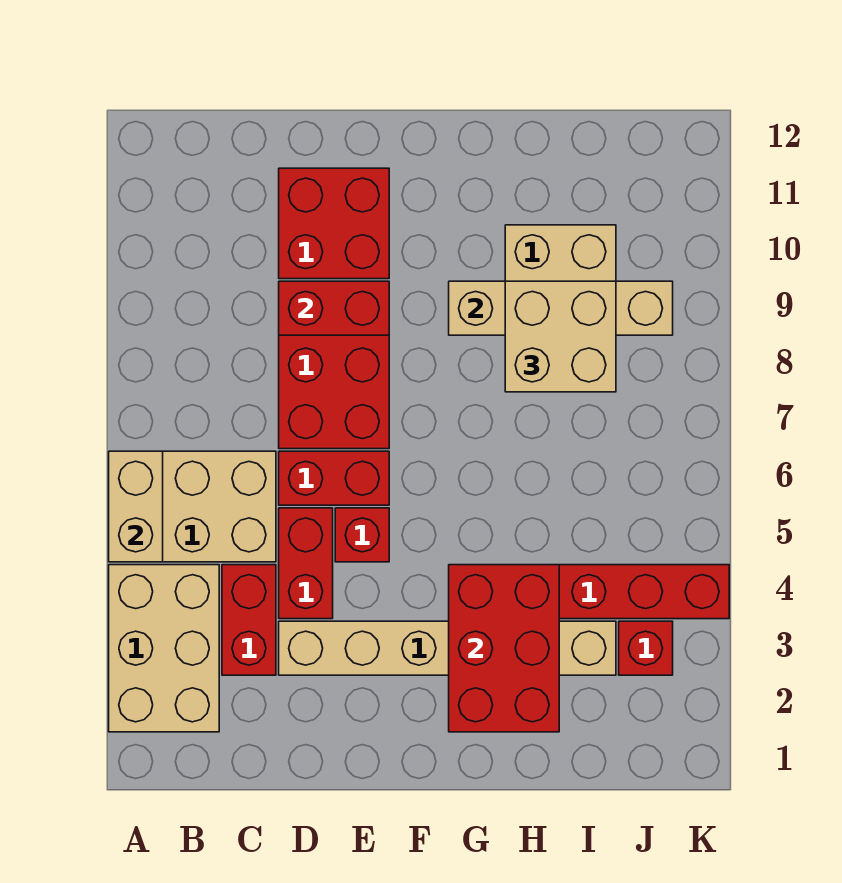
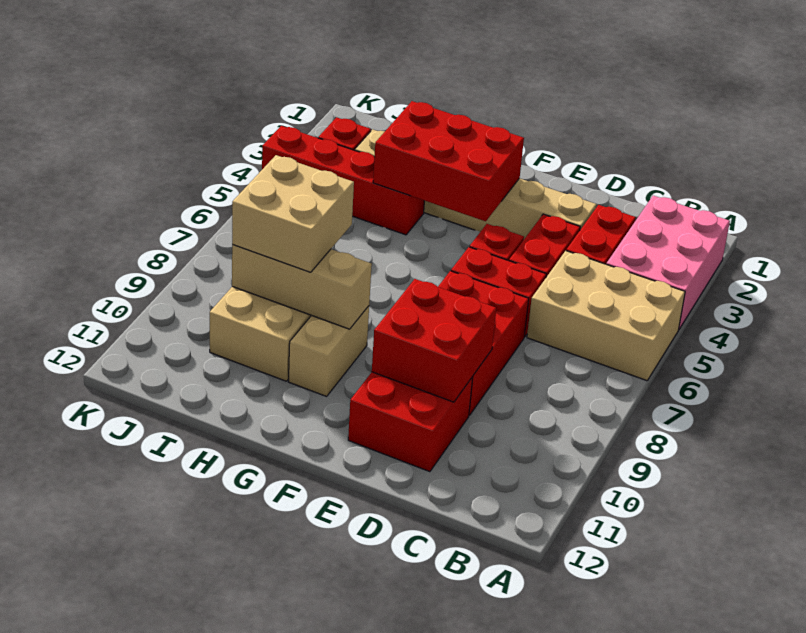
tan 2x3 brick [109,565,219,732] -> pink 2x3 brick [606,196,730,329]
tan 1x2 brick [109,451,163,562] -> tan 1x2 brick moved to [289,306,369,396]
red 1x2 brick [279,281,389,335] -> red 2x2 brick [372,279,496,402]
red 2x3 brick [449,565,559,732] -> red 2x3 brick turned to [373,101,524,221]
tan 1x4 brick [449,281,673,335] -> tan 1x3 brick [232,244,372,329]

